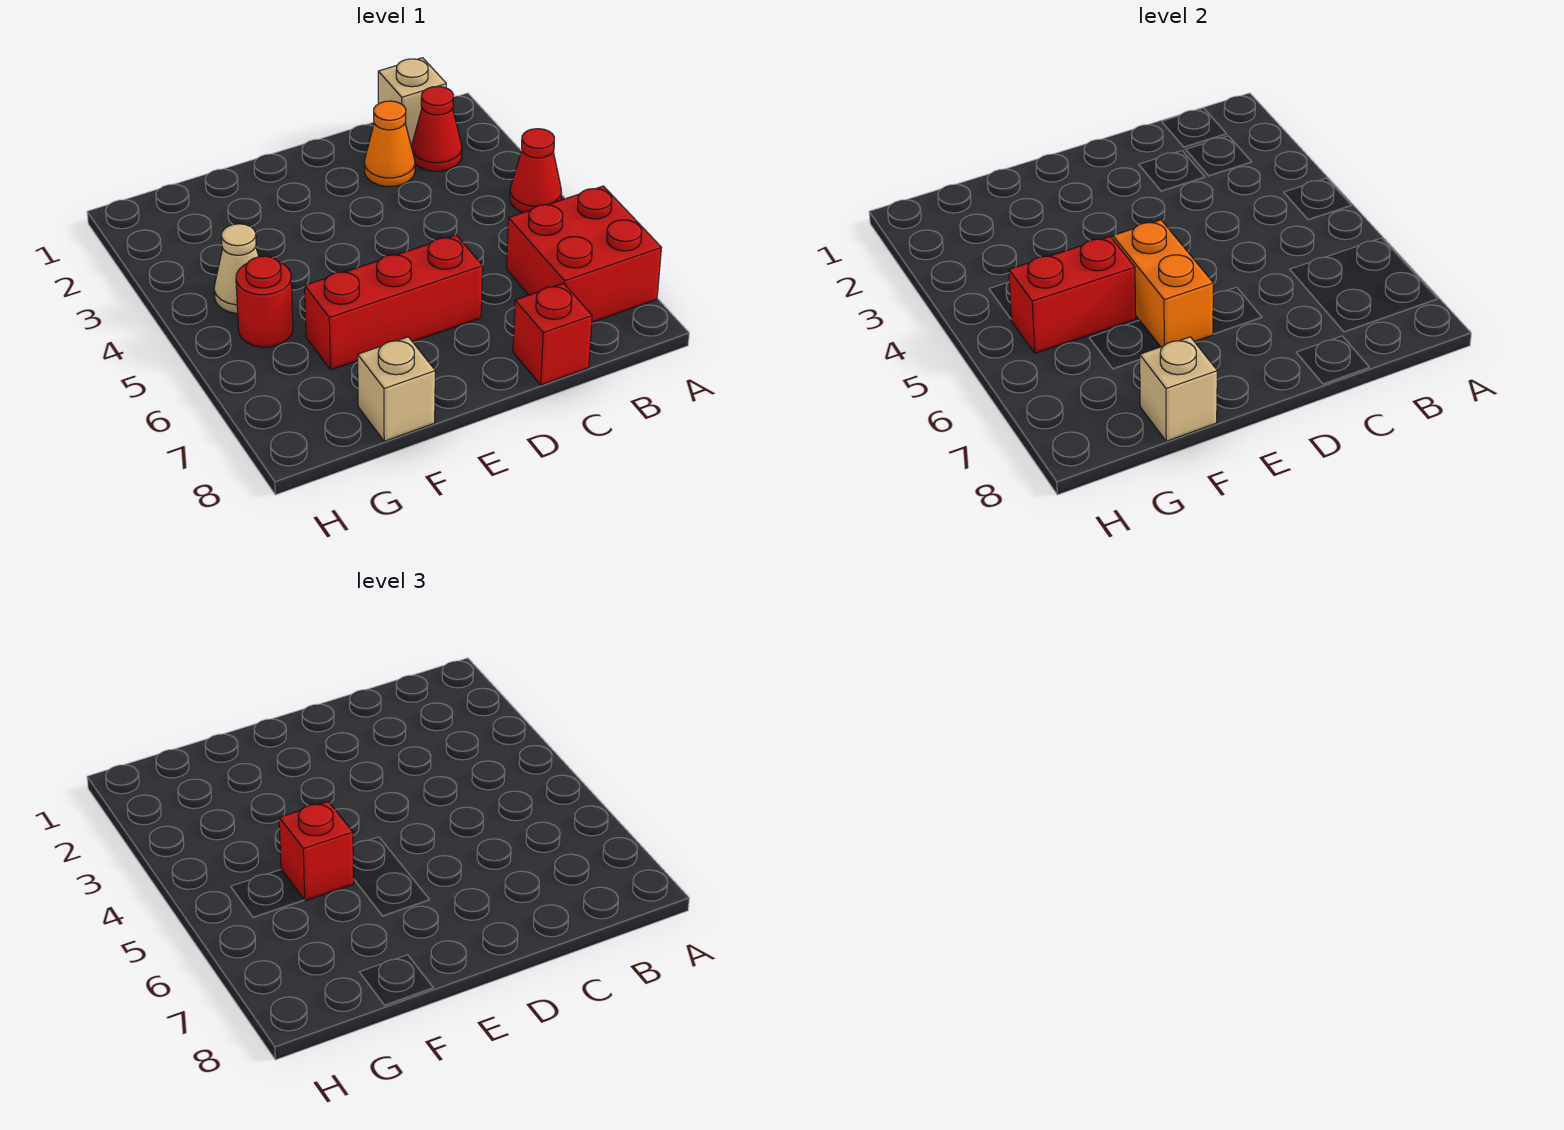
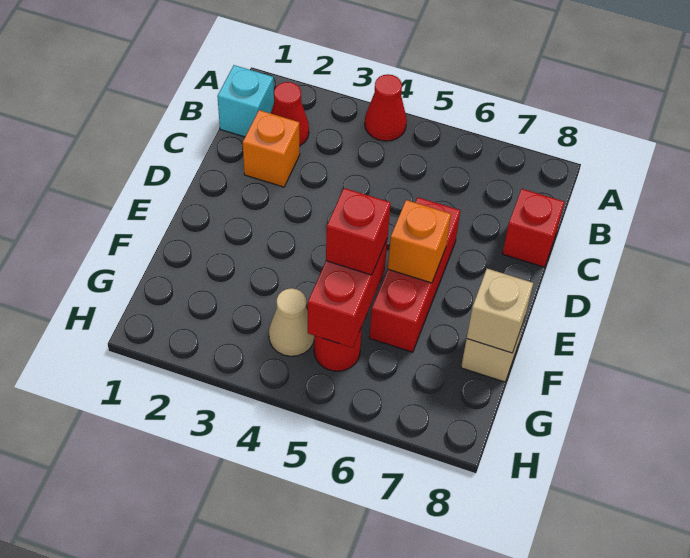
red 2x2 brick [507,186,661,322] -> none
tan 1x1 brick [378,58,446,145] -> cyan 1x1 brick [217,65,274,137]
orange 1x1 cone [365,101,415,186] -> orange 1x1 brick [243,110,300,187]
orange 1x2 brick [1113,220,1214,347] -> orange 1x1 brick [388,200,451,283]

